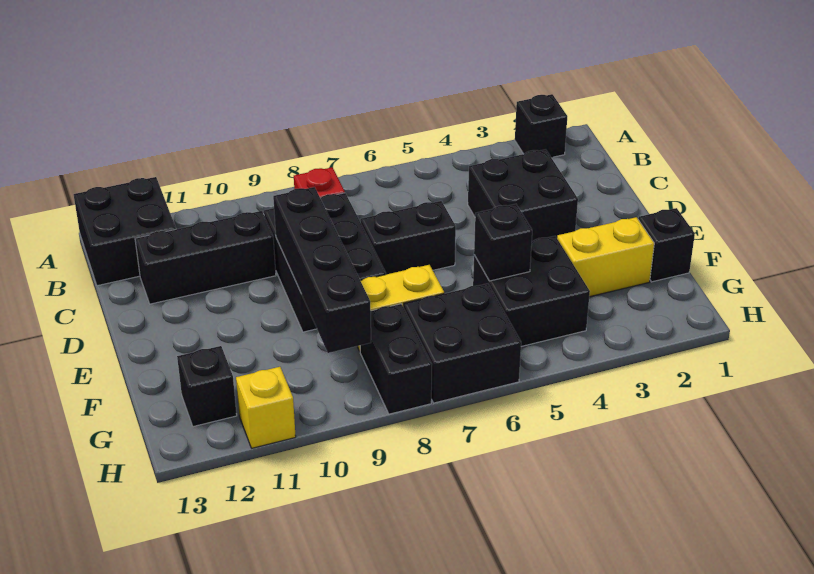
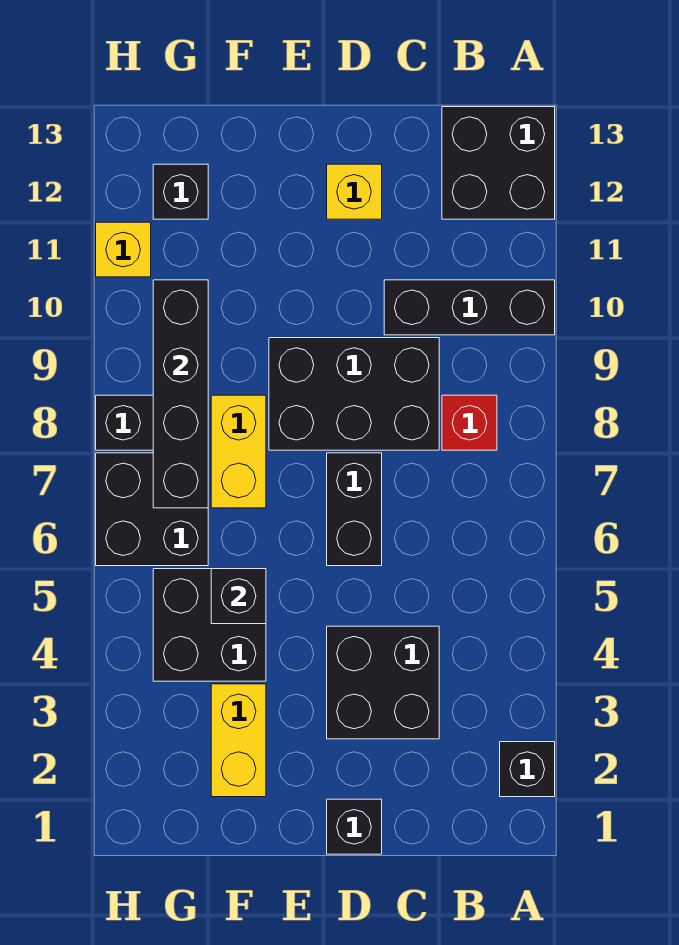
black 1x3 brick [135,211,276,304] -> black 1x3 brick turned to [384,280,555,335]
black 1x4 brick [273,187,371,353] -> black 1x4 brick turned to [153,280,208,508]
none -> yellow 1x1 brick [327,164,382,219]
black 1x1 brick [638,208,695,282] -> black 1x1 brick moved to [327,799,382,854]

